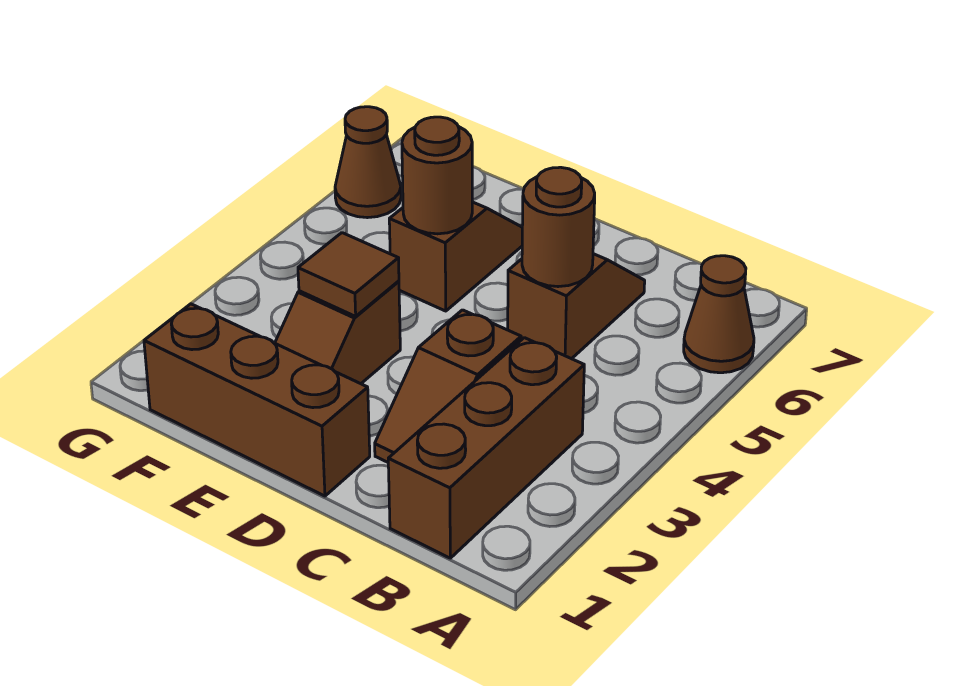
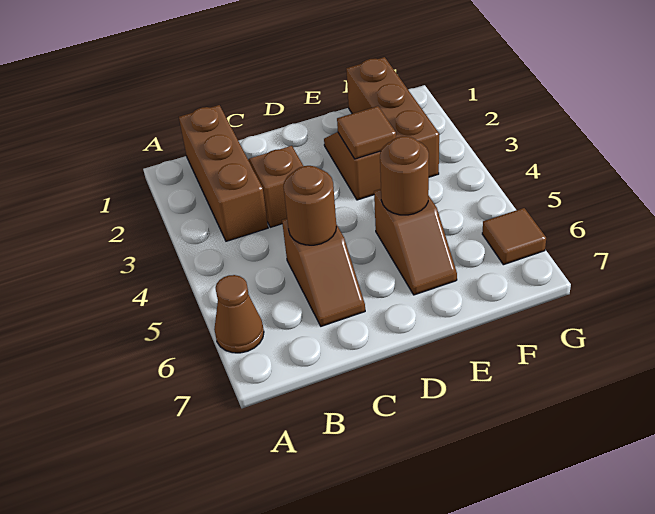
brown 1x3 brick [144,304,370,496] -> brown 1x3 brick turned to [346,57,439,177]
brown 1x1 cone [335,107,401,218] -> brown 1x1 tile [482,208,546,265]

